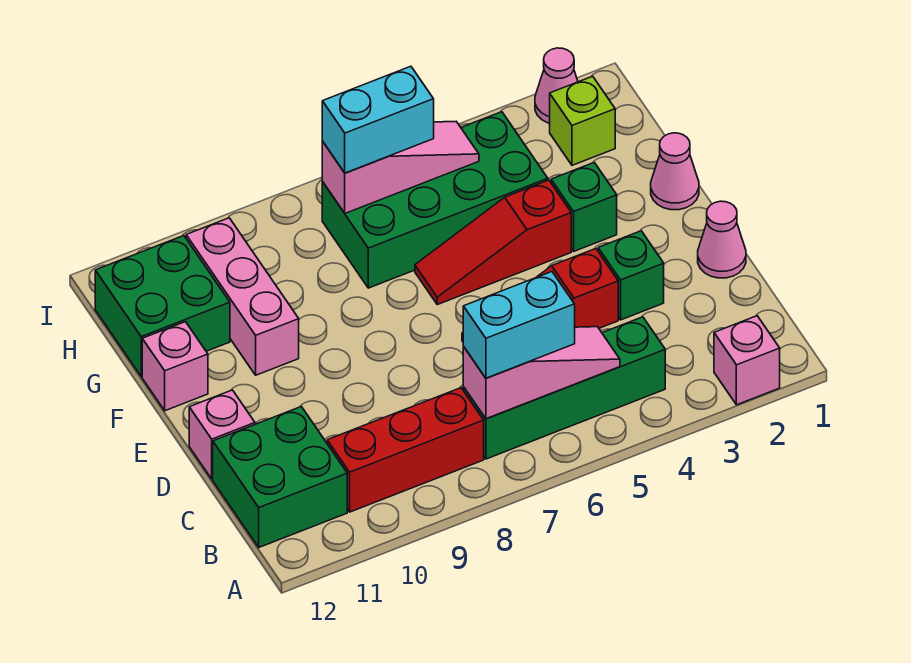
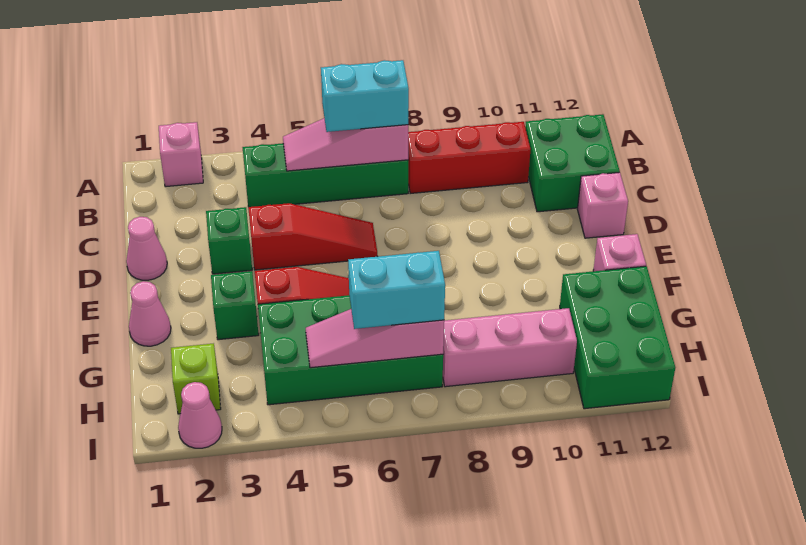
pink 1x3 brick [186,218,299,375] -> pink 1x3 brick turned to [443,308,577,387]
green 2x2 brick [95,236,230,376] -> green 2x3 brick [560,266,675,409]

